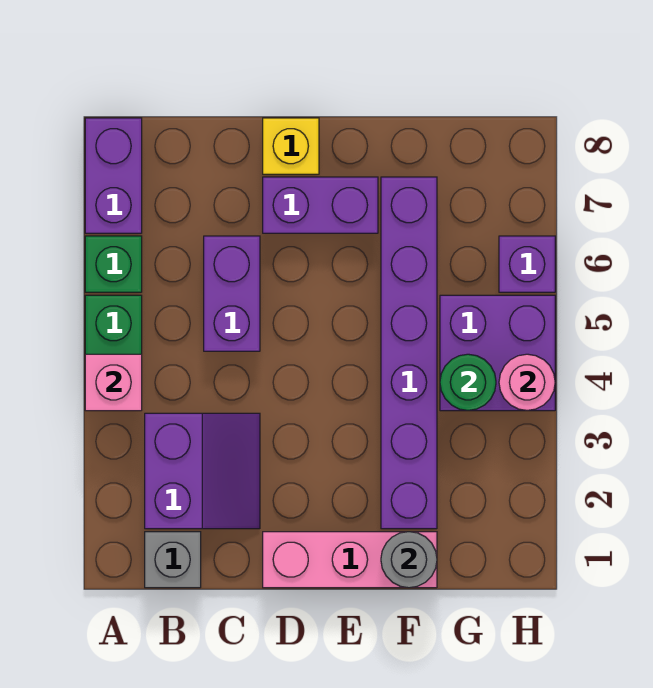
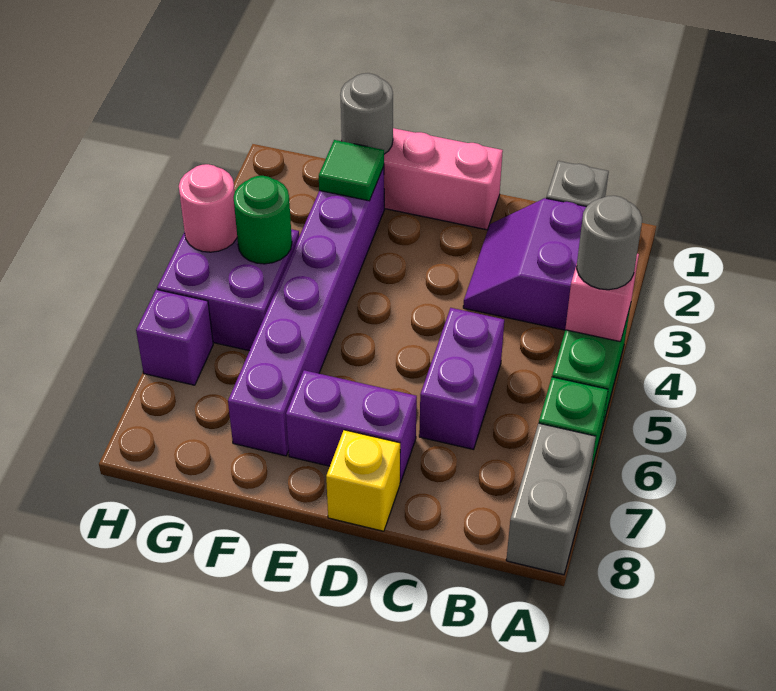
none -> grey 1x1 round brick [577,196,642,290]
purple 1x2 brick [85,118,142,233] -> grey 1x2 brick [506,423,596,575]
none -> green 1x1 tile [319,140,384,201]

